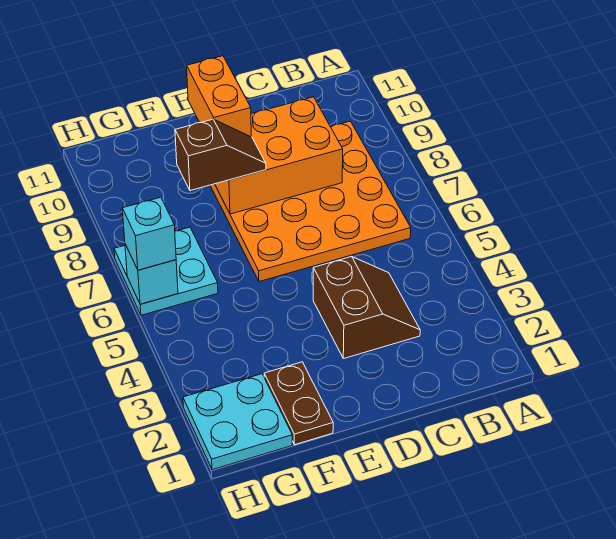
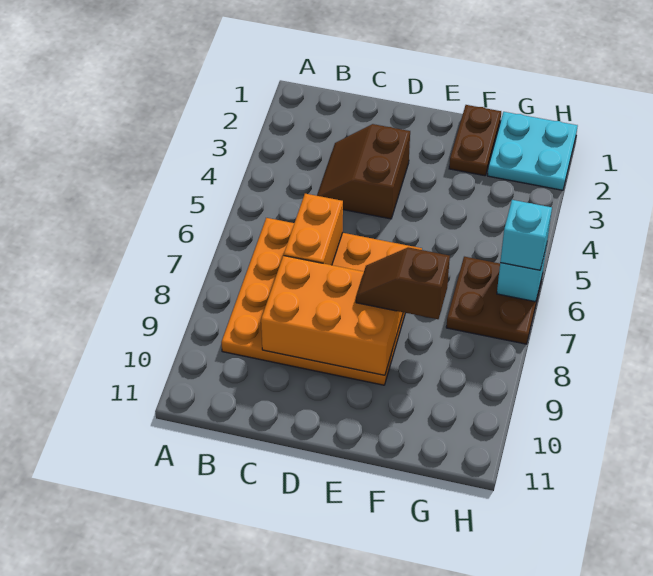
orange 1x2 brick [187,56,251,137] -> orange 1x2 brick moved to [284,194,343,265]
cyan 2x2 plate [114,227,218,315] -> brown 2x2 plate [446,257,543,344]

